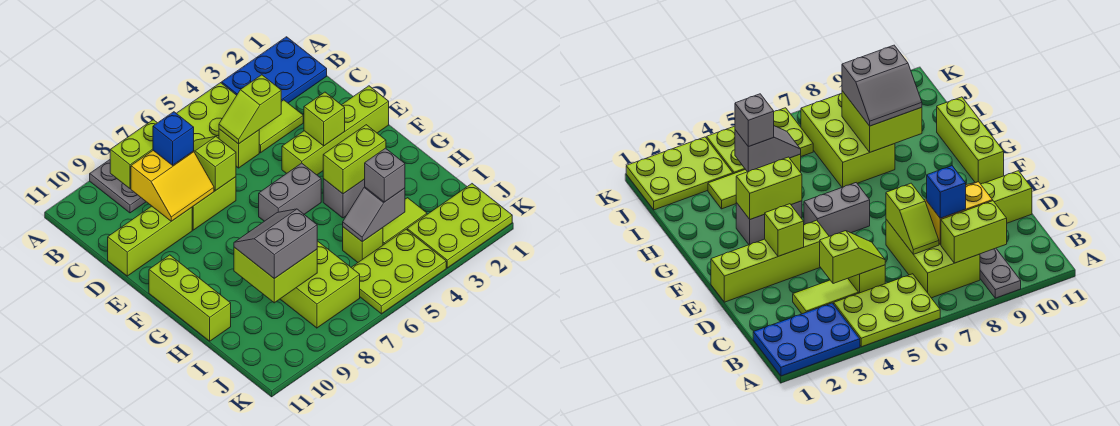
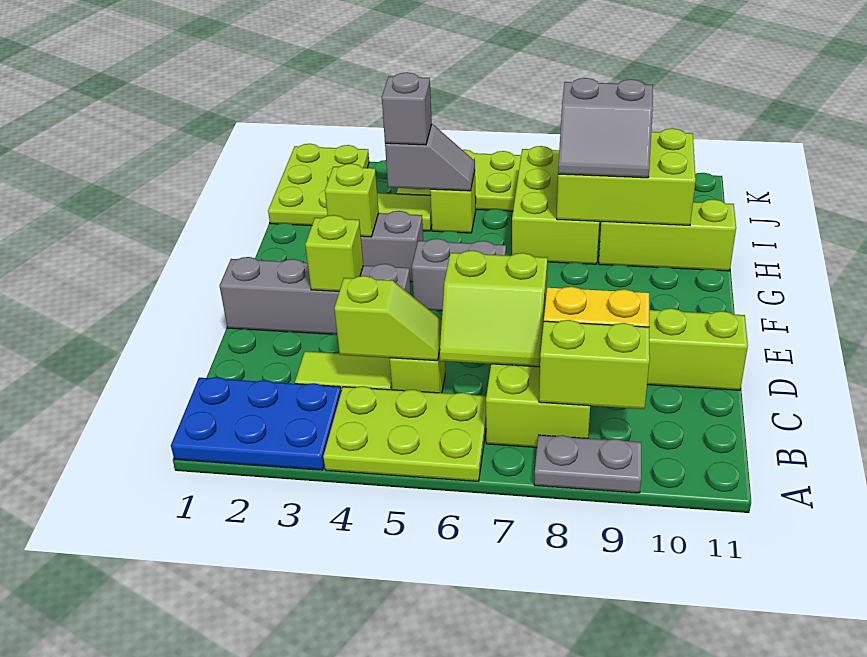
grey 1x2 plate [90,160,146,213] -> grey 1x2 plate turned to [534,435,641,493]
lime 1x2 slope [194,137,236,191] -> lime 2x2 slope [439,251,547,367]
blue 1x1 brick [153,112,194,165] -> none
lime 1x4 brick [282,86,389,175] -> grey 1x4 brick [220,257,411,334]
lime 1x3 brick [149,255,231,341] -> lime 1x3 brick turned to [599,199,736,271]
lime 1x2 brick [323,125,386,194] -> lime 1x1 brick [325,164,379,237]
lime 2x2 brick [234,247,317,303] -> lime 2x3 brick [557,128,696,225]
lime 2x3 plate [407,184,512,268] -> lime 2x3 plate turned to [268,144,369,226]

